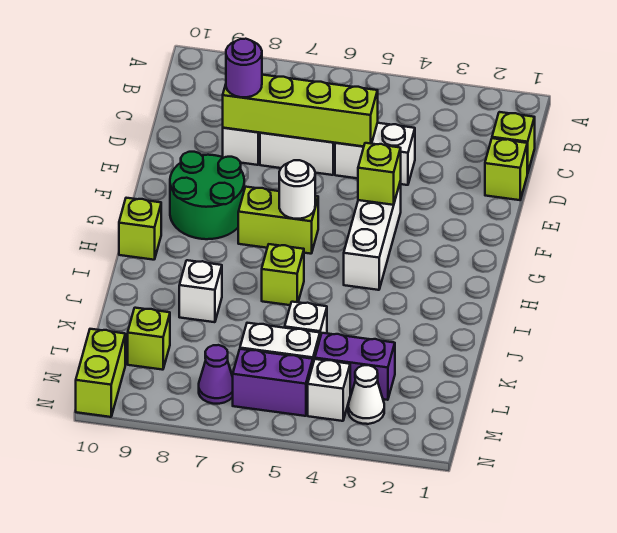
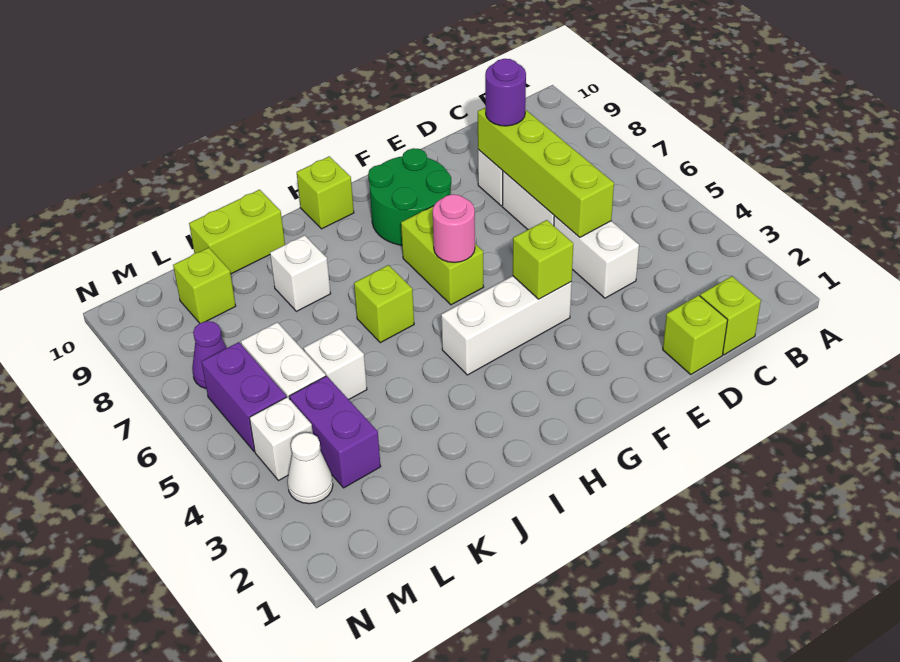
white 1x1 round brick [279,160,315,219] -> pink 1x1 round brick [433,194,475,263]
lime 1x2 brick [76,329,125,417] -> lime 1x2 brick moved to [189,190,285,274]

